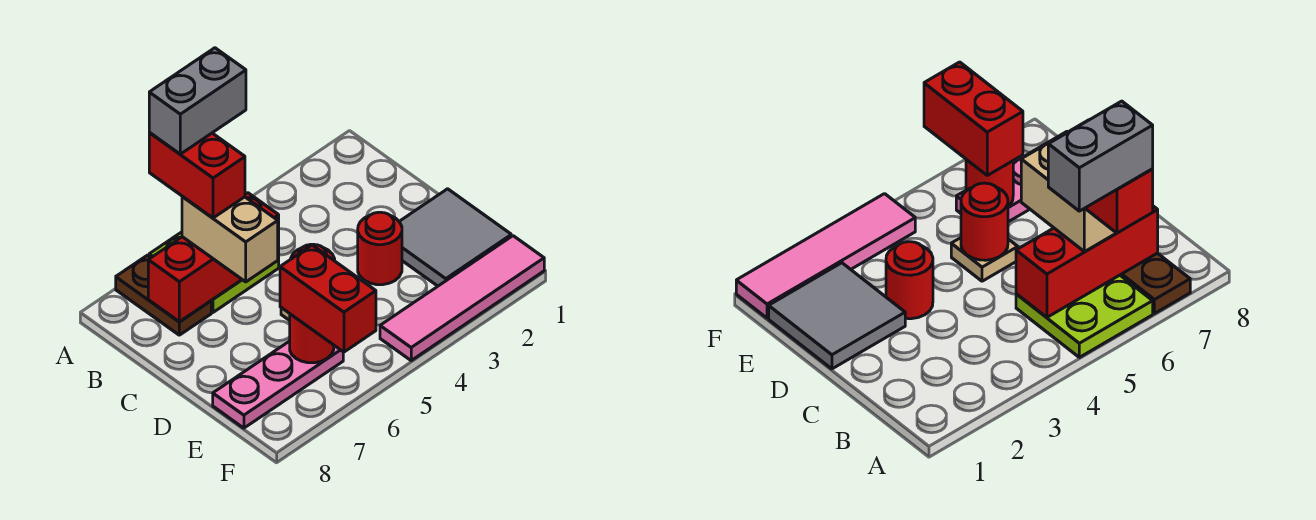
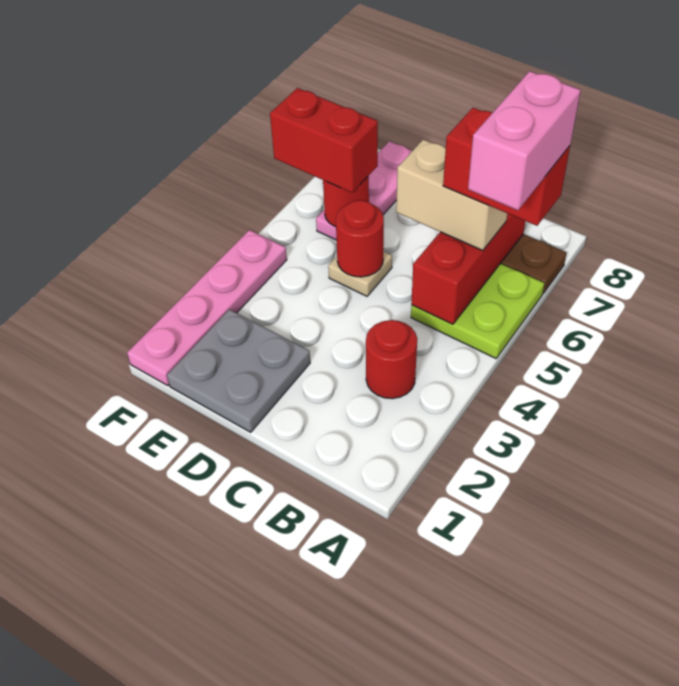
grey 1x2 brick [149,48,246,154] -> pink 1x2 brick [468,71,581,210]
grey 2x2 tile [399,189,511,286] -> grey 2x2 plate [167,309,310,432]
red 1x1 round brick [358,212,402,285] -> red 1x1 round brick moved to [366,320,417,399]
pink 1x4 tile [380,236,544,360] -> pink 1x4 plate [127,230,287,386]

